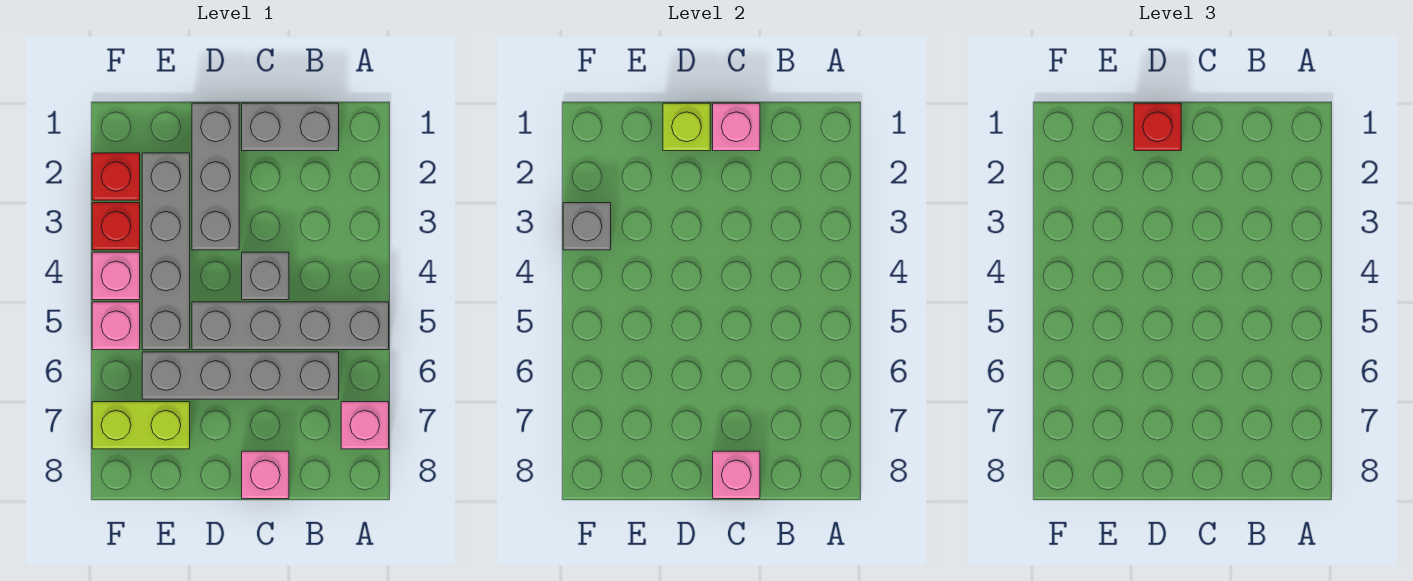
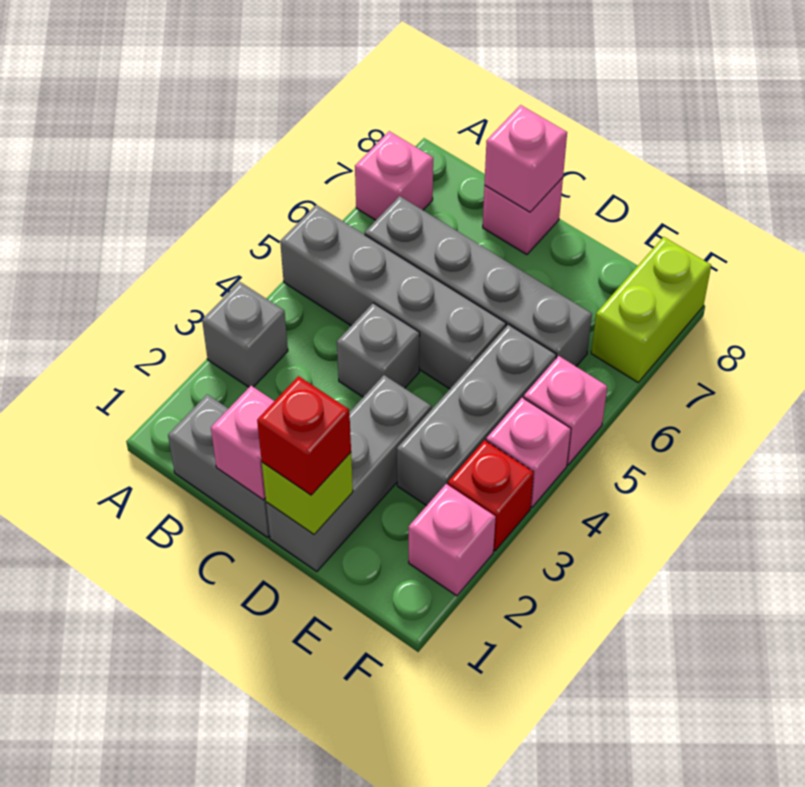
grey 1x4 brick [142,153,190,350] -> grey 1x3 brick [397,325,556,506]
lime 1x2 brick [92,402,190,449] -> lime 1x2 brick turned to [591,237,711,382]
red 1x1 brick [92,153,140,200] -> pink 1x1 brick [409,484,496,596]
grey 1x1 brick [563,203,611,250] -> grey 1x1 brick moved to [202,282,288,387]

